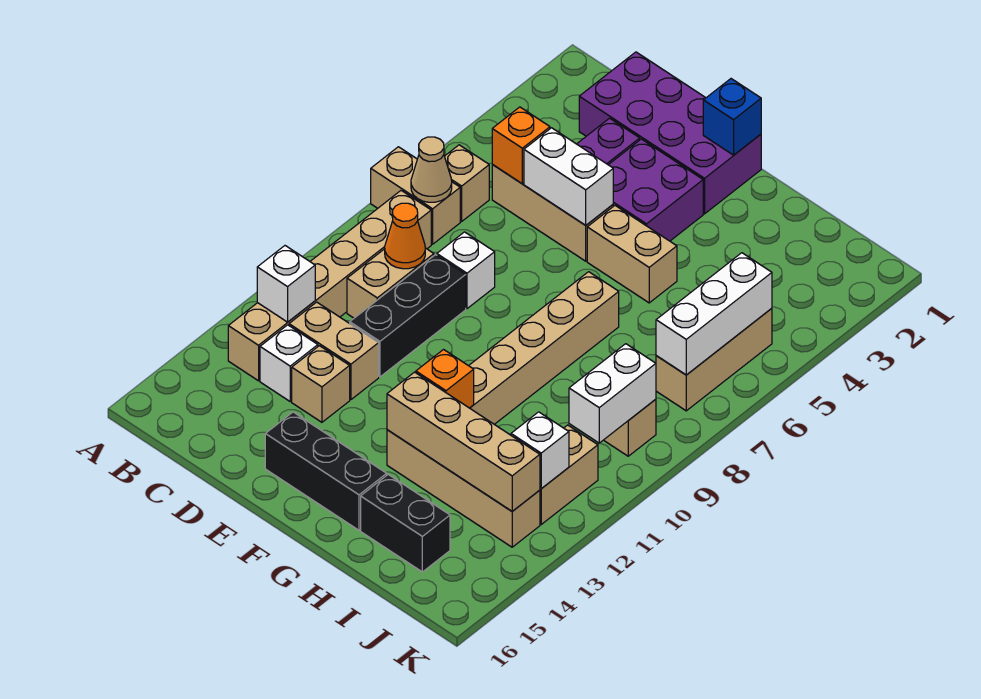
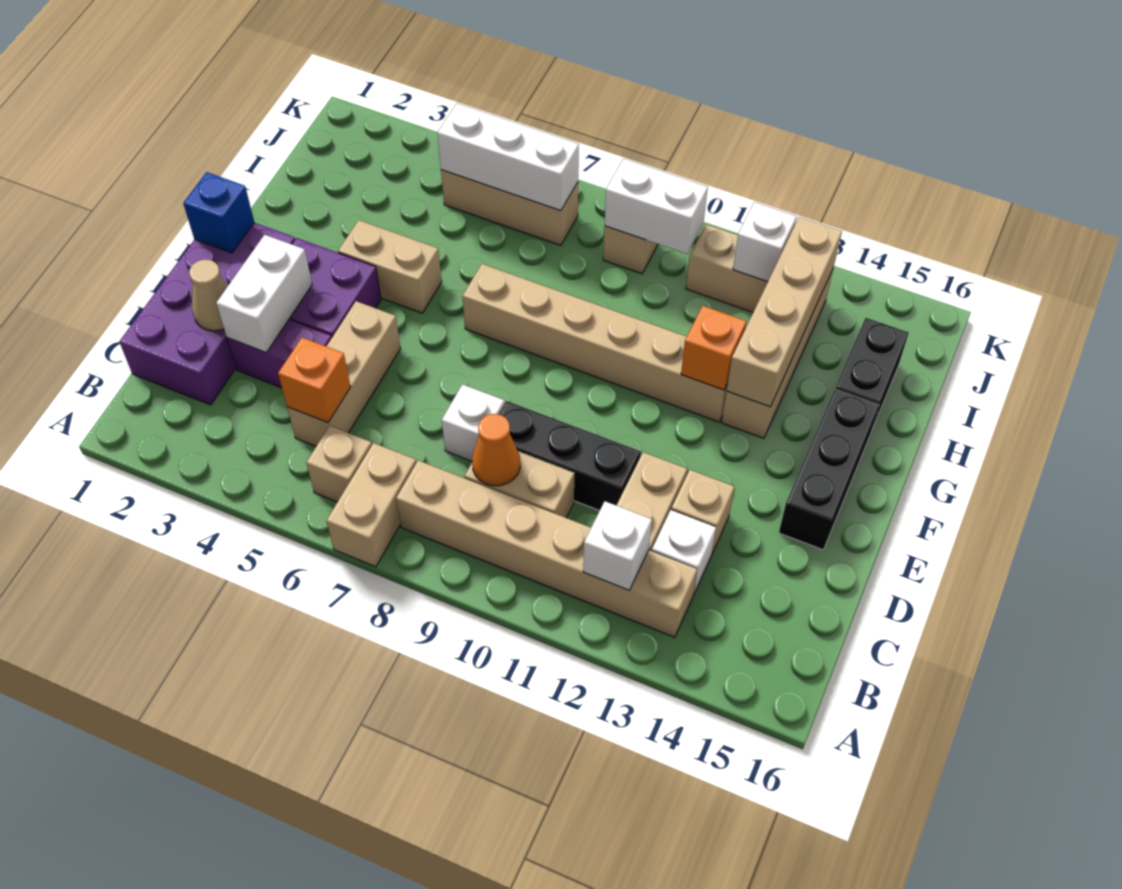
tan 1x1 cone [411,137,452,202] -> tan 1x1 cone moved to [189,260,228,331]
white 1x2 brick [524,128,613,225] -> white 1x2 brick moved to [216,235,312,352]
tan 1x2 brick [587,206,677,303] -> tan 1x2 brick turned to [338,220,442,313]

